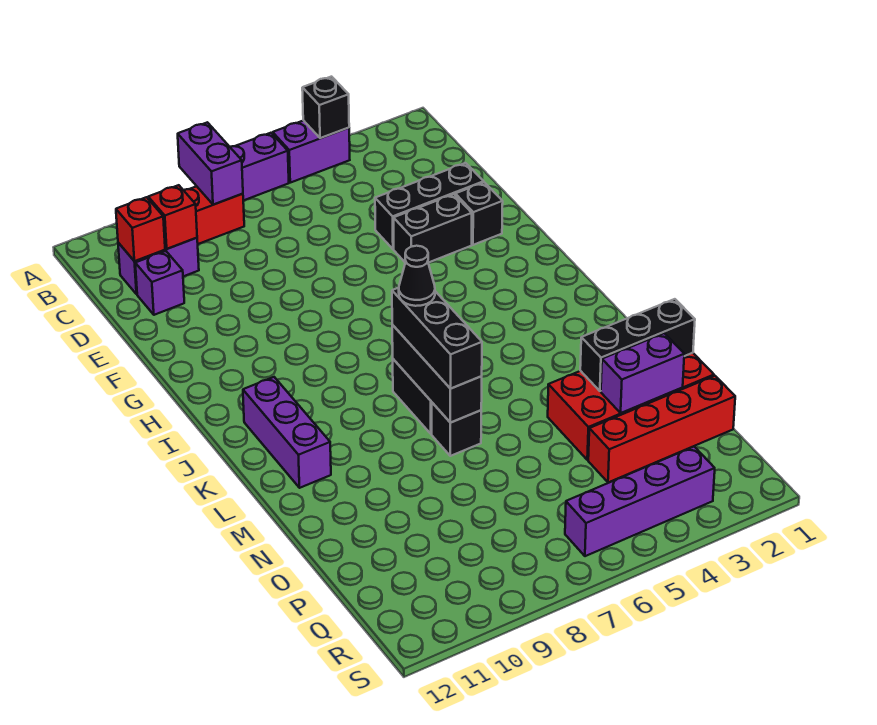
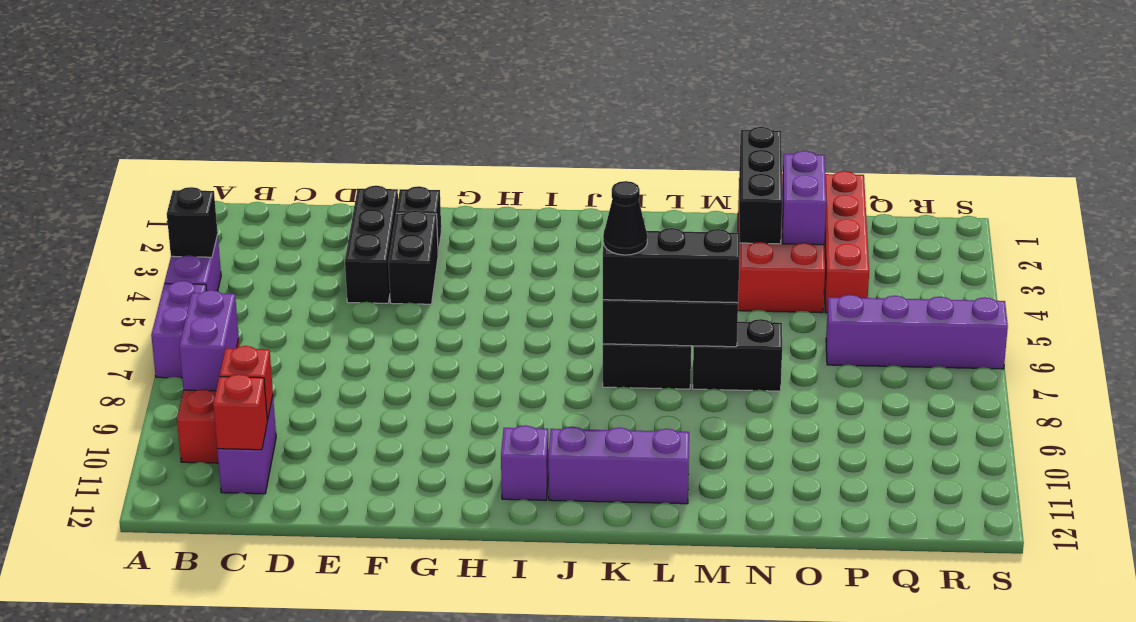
purple 1x2 brick [178,122,243,205] -> purple 1x2 brick turned to [179,290,239,391]
purple 1x1 brick [135,251,184,315] -> purple 1x1 brick moved to [501,425,549,500]
black 1x1 brick [432,403,481,456] -> black 1x2 brick [693,319,782,391]
purple 1x4 brick [565,447,715,556] -> purple 1x4 brick turned to [826,295,1008,369]

